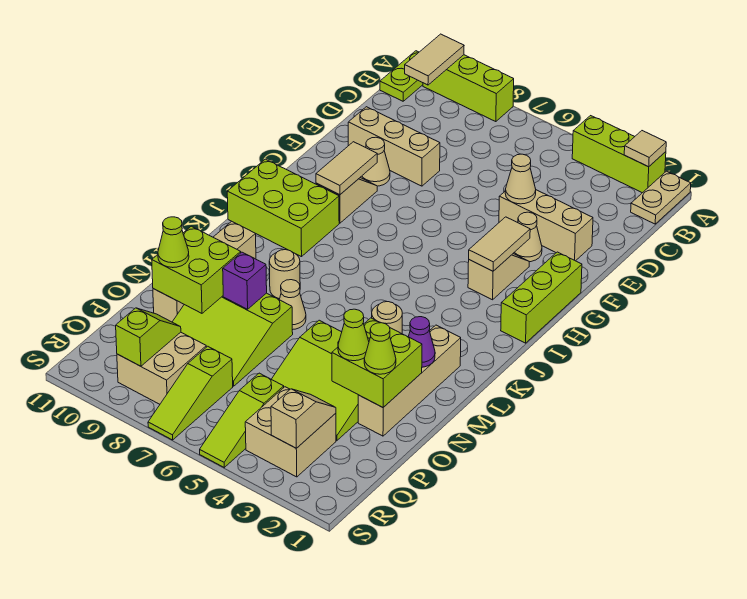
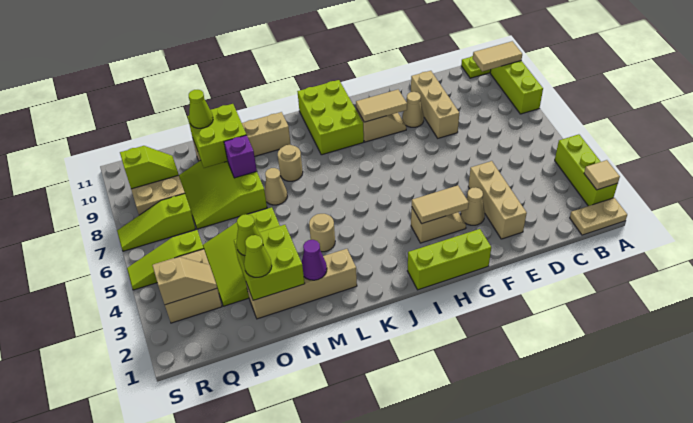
tan 1x1 cone [505,154,536,204] -> none

